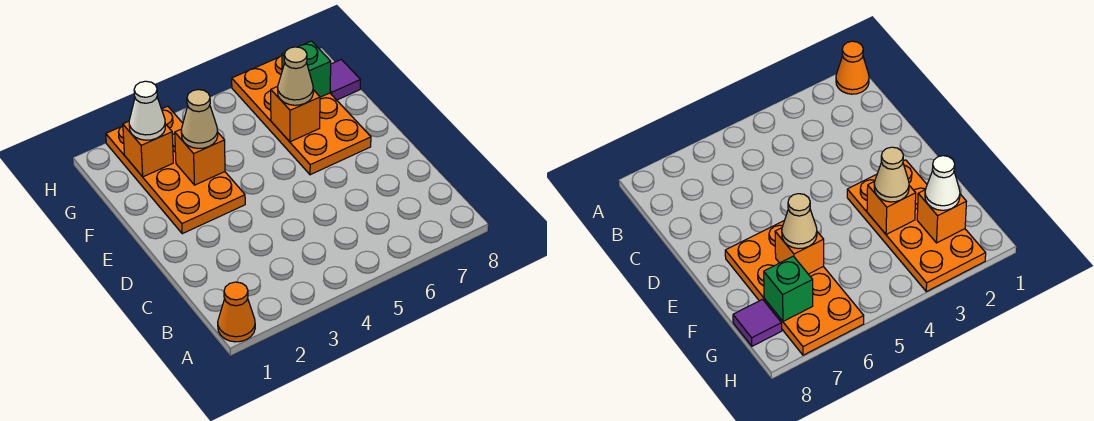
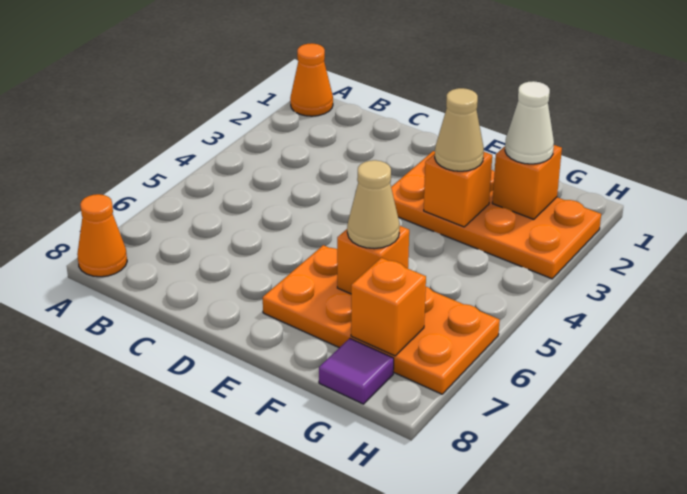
none -> orange 1x1 cone [77,194,127,277]
green 1x1 brick [282,41,331,97] -> orange 1x1 brick [351,258,426,356]

